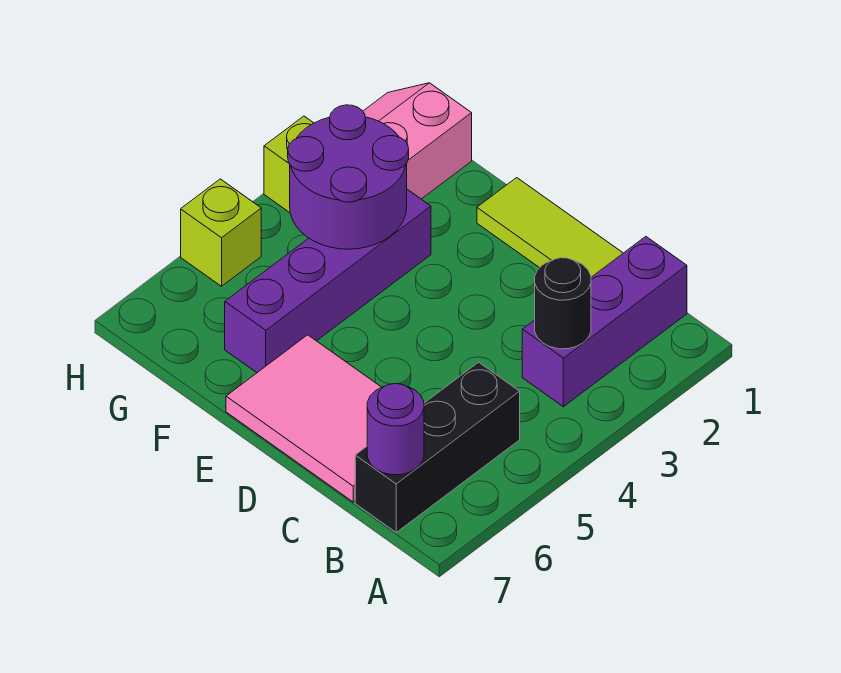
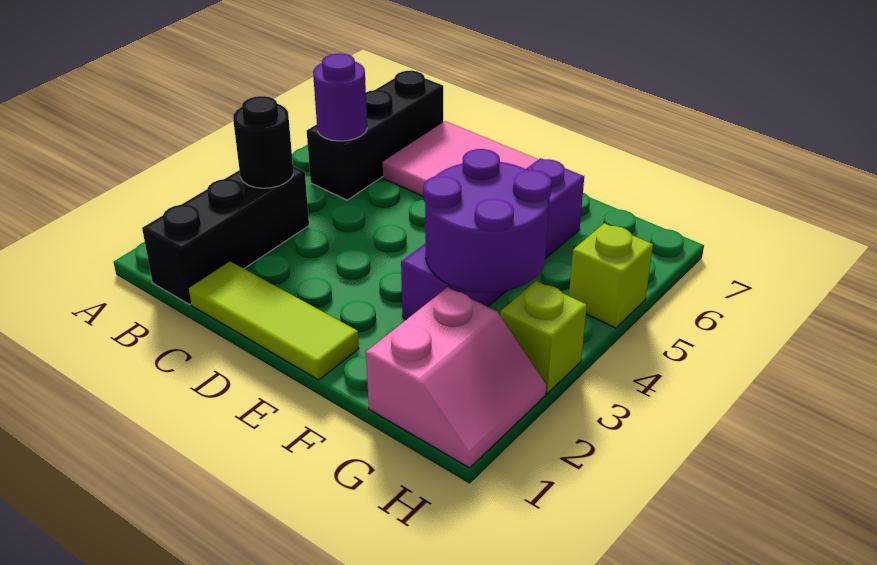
purple 1x3 brick [522,237,687,407] -> black 1x3 brick [142,166,309,304]
purple 1x1 round brick [367,384,424,475] -> purple 1x1 round brick moved to [313,54,367,141]

